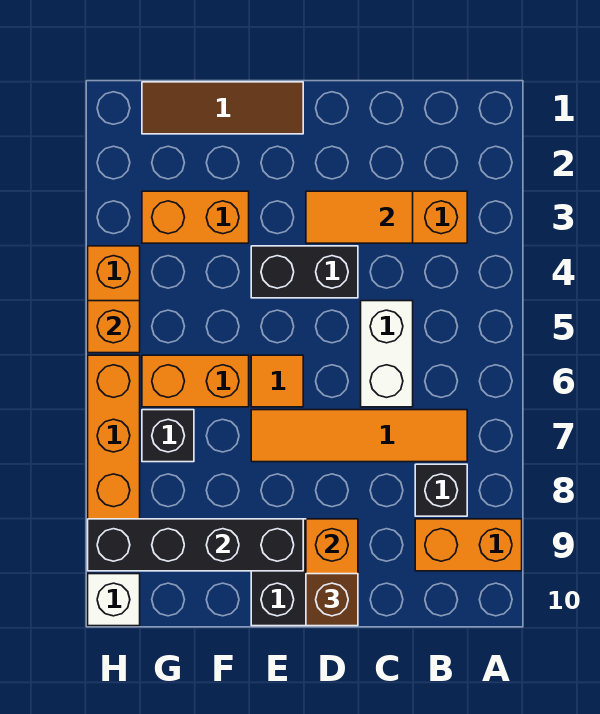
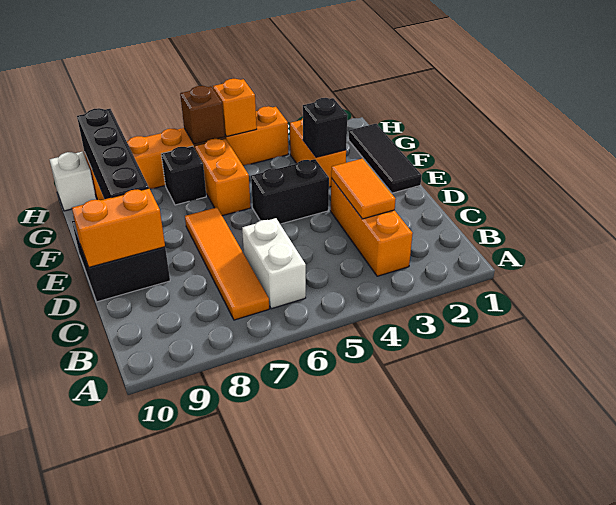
orange 1x2 brick [415,519,522,571] -> none
black 1x1 brick [415,464,467,516] -> black 1x1 brick moved to [303,98,348,157]
white 1x2 brick [361,301,413,407] -> white 1x2 brick turned to [242,218,306,309]
black 1x2 brick [251,246,358,298] -> black 1x2 brick turned to [251,159,329,224]
brown 1x1 brick [306,574,358,626] -> brown 1x1 brick moved to [180,86,225,144]
brown 1x3 tile [142,82,303,134] -> black 1x3 tile [349,124,422,193]
orange 1x1 tile [251,355,303,407] -> none

